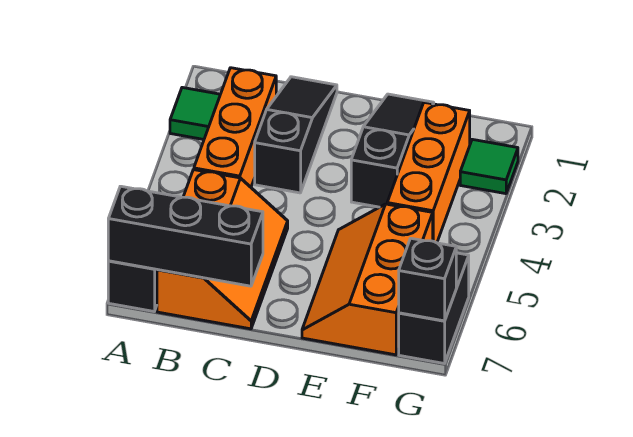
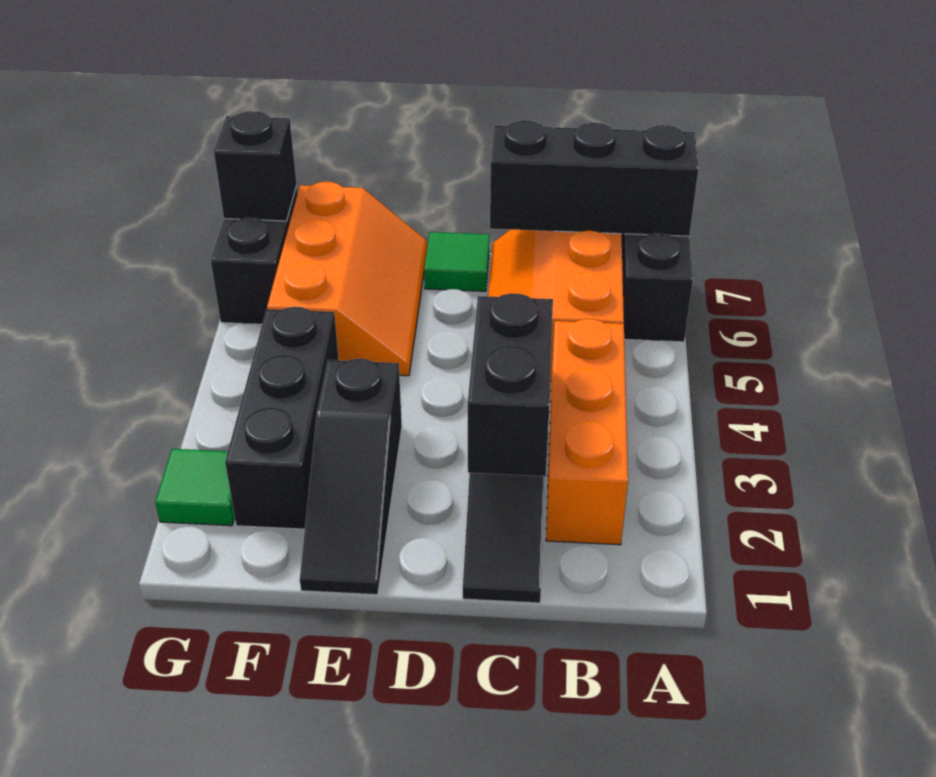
green 1x1 tile [170,87,220,139] -> green 1x1 tile moved to [424,232,490,291]
none -> black 1x2 brick [468,293,553,476]
orange 1x3 brick [387,102,470,243] -> black 1x3 brick [225,307,339,529]

